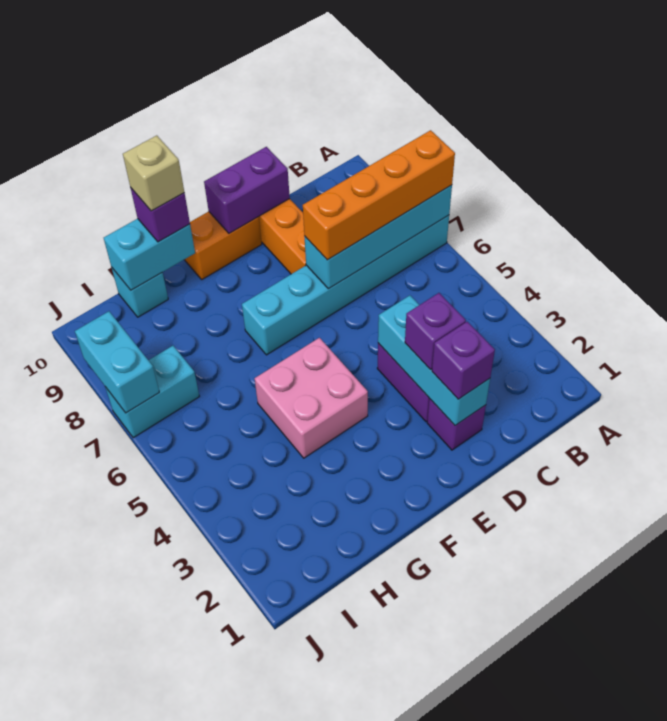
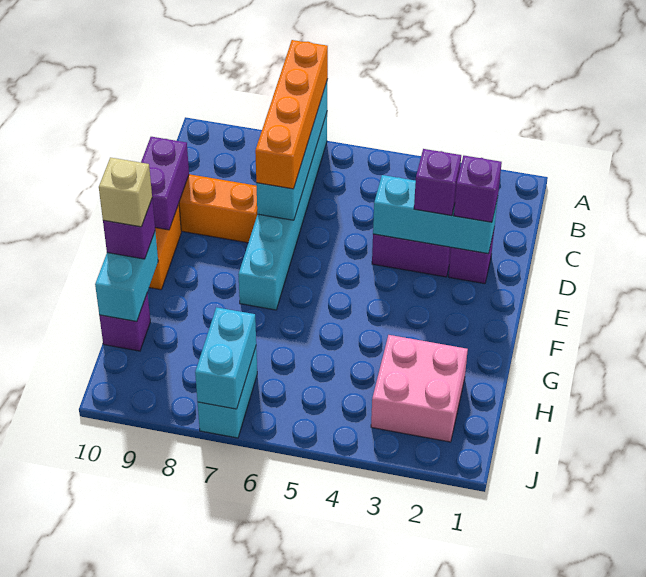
pink 2x2 brick [255,338,368,458] -> pink 2x2 brick moved to [371,335,468,442]
cyan 1x1 brick [112,268,168,317] -> purple 1x1 brick [99,293,150,351]
cyan 1x2 brick [75,311,159,413] -> cyan 1x2 brick turned to [195,307,256,409]

